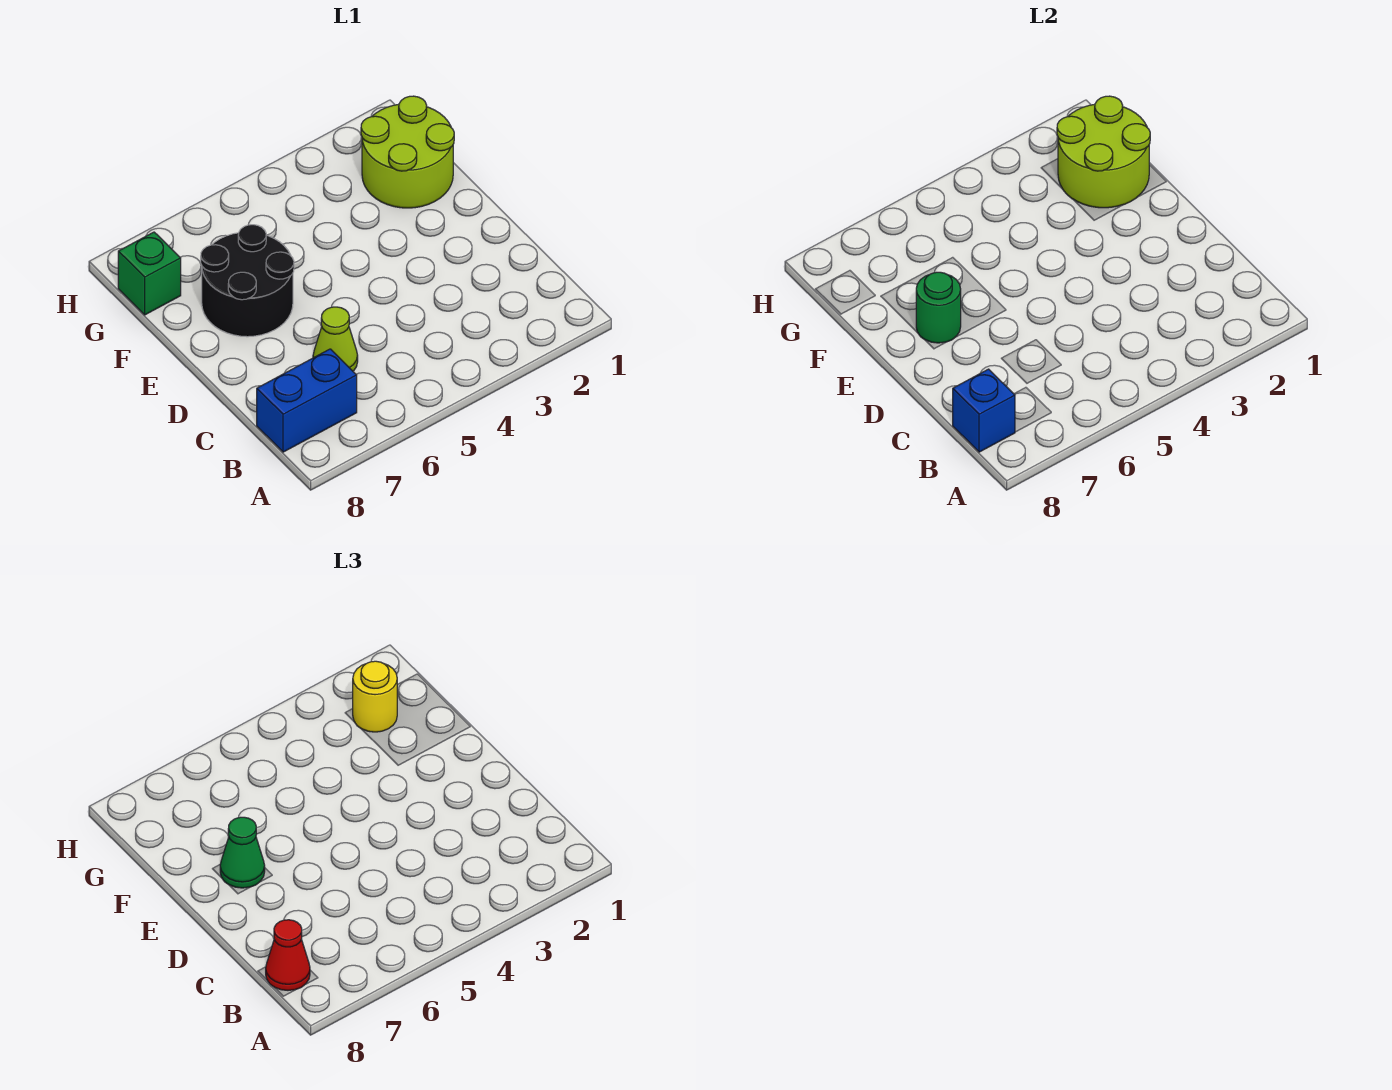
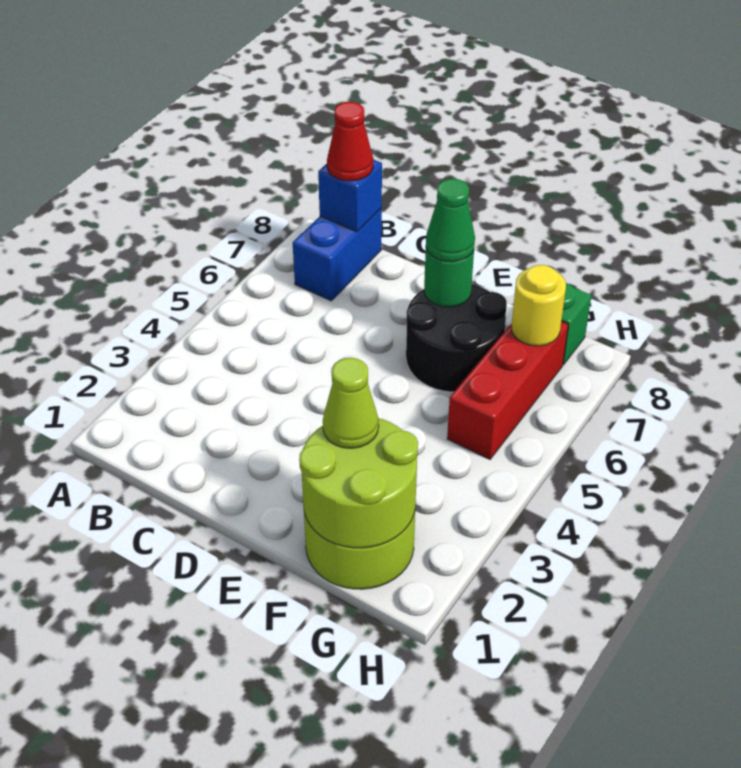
lime 1x1 cone [313,307,358,371] -> lime 1x1 cone moved to [323,358,379,448]
yellow 1x1 round brick [353,661,397,732] -> yellow 1x1 round brick moved to [511,265,566,346]
none -> red 1x3 brick [447,321,568,459]

